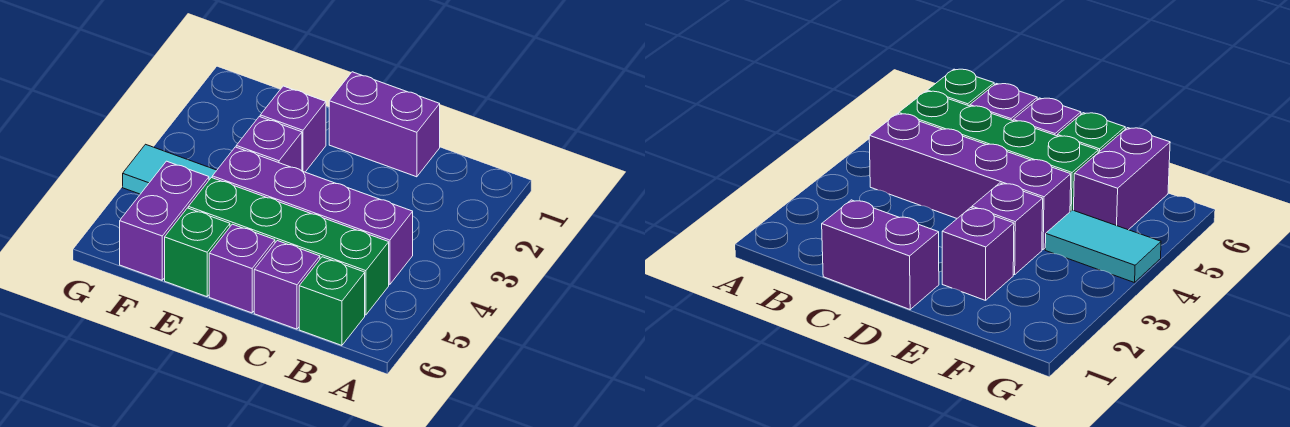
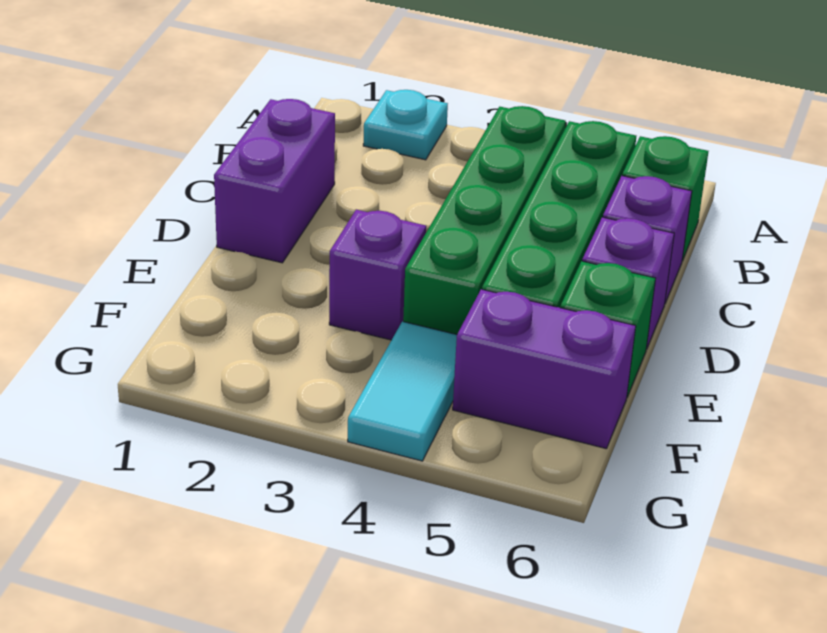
none -> cyan 1x1 plate [363,90,448,160]
purple 1x4 brick [212,147,413,284] -> green 1x4 brick [403,106,566,334]
purple 1x1 brick [260,86,326,172] -> none

